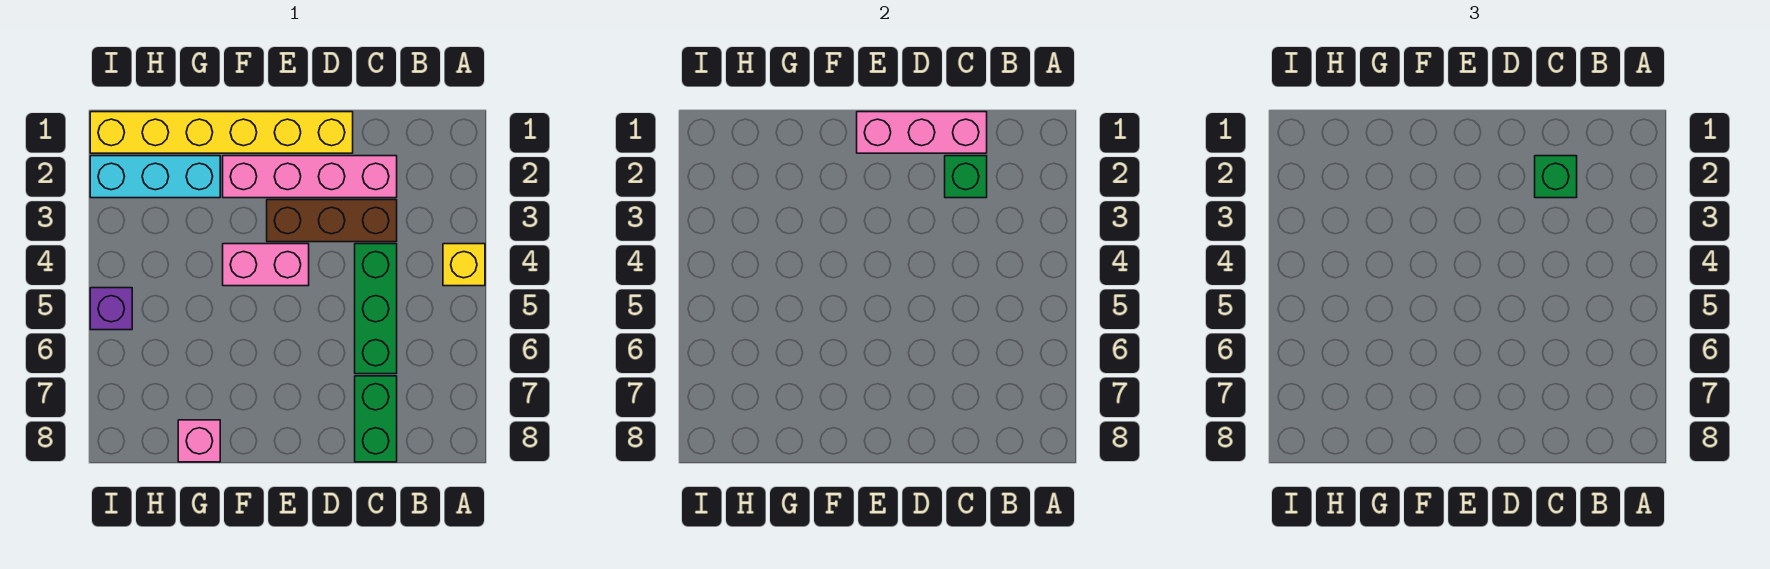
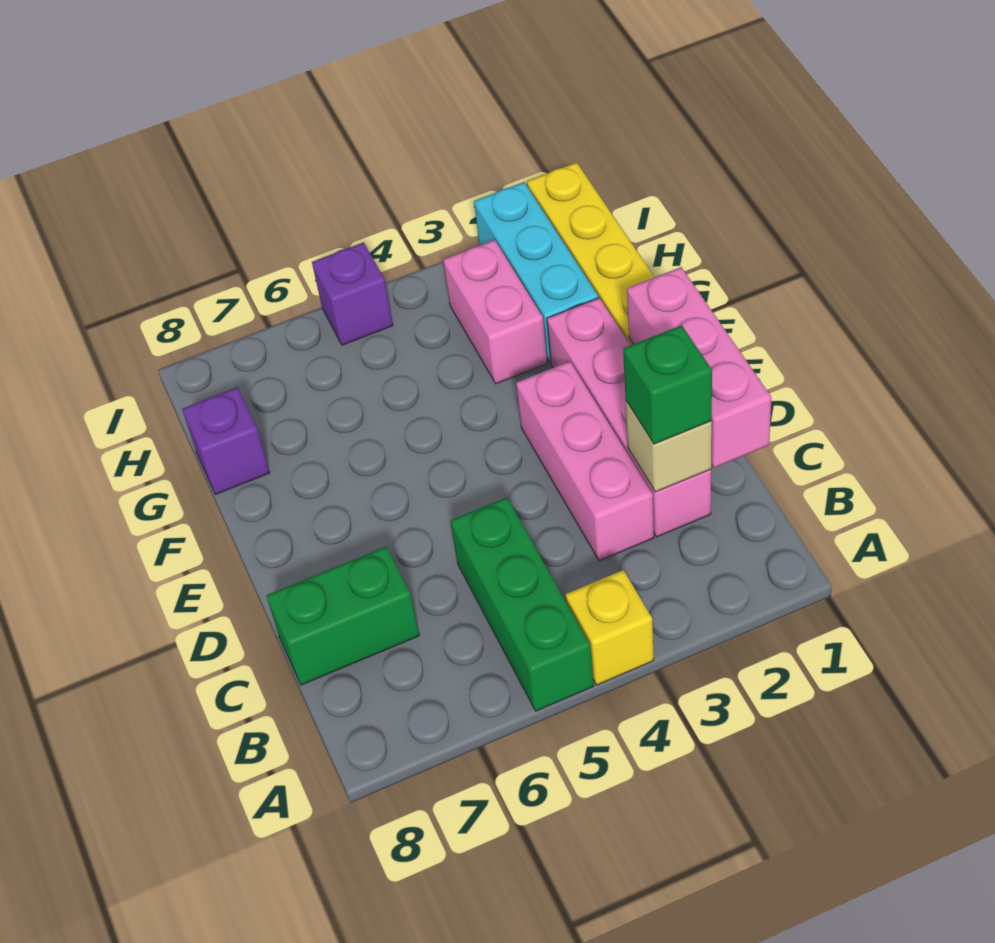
green 1x1 brick [945,156,987,198] -> tan 1x1 brick [626,401,712,492]
brown 1x3 brick [267,200,397,242] -> pink 1x3 brick [516,361,654,561]
green 1x3 brick [355,244,397,374] -> green 1x3 brick turned to [450,498,593,711]
pink 1x2 brick [223,244,309,286] -> pink 1x2 brick moved to [443,240,547,384]
pink 1x1 brick [178,420,220,462] -> purple 1x1 brick [182,388,270,494]

